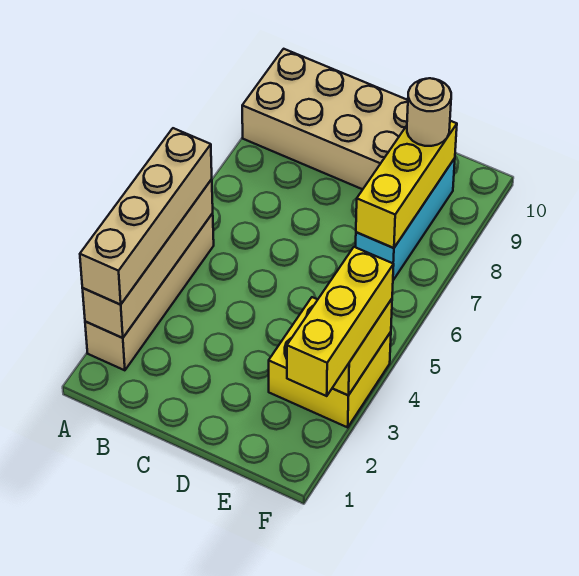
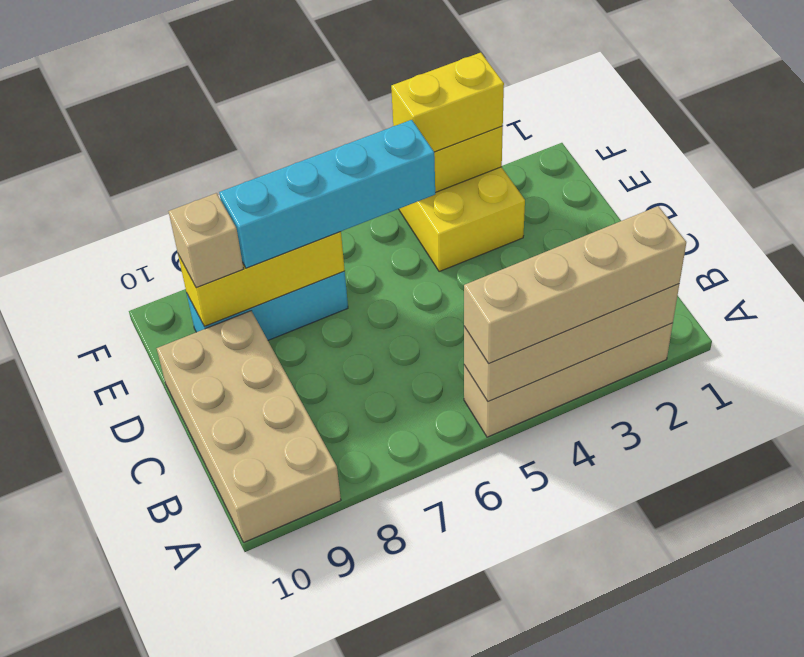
none -> cyan 1x4 brick [219,120,435,268]
tan 1x1 round brick [407,78,451,146] -> tan 1x1 brick [168,193,243,288]
yellow 1x3 brick [287,247,394,396] -> yellow 1x2 brick [391,53,504,152]

